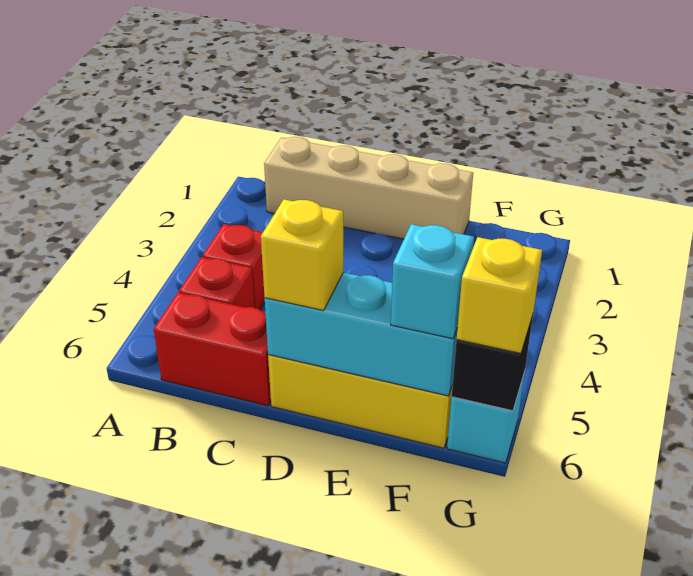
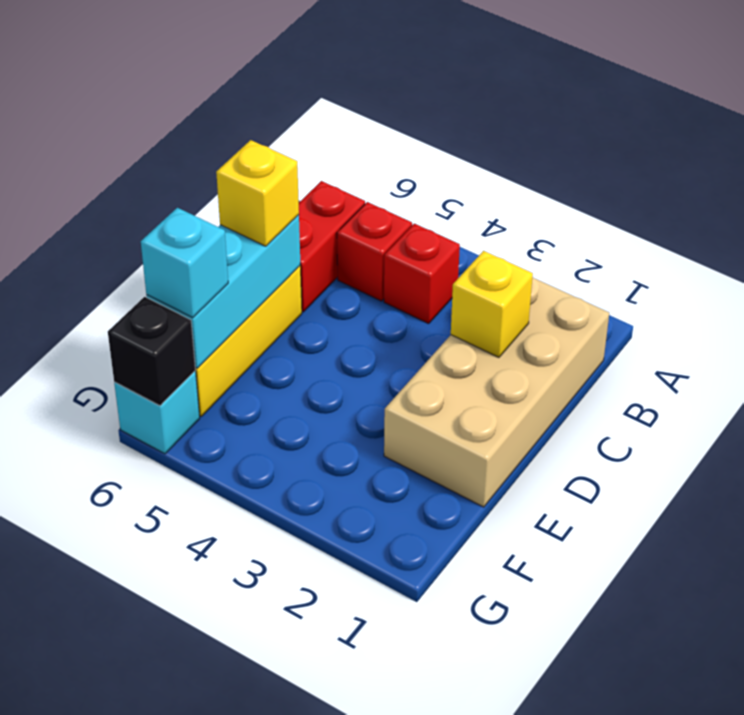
tan 1x4 brick [264,137,473,239] -> tan 2x4 brick [384,277,609,507]
yellow 1x1 brick [457,237,542,353] -> yellow 1x1 brick moved to [451,251,533,357]

